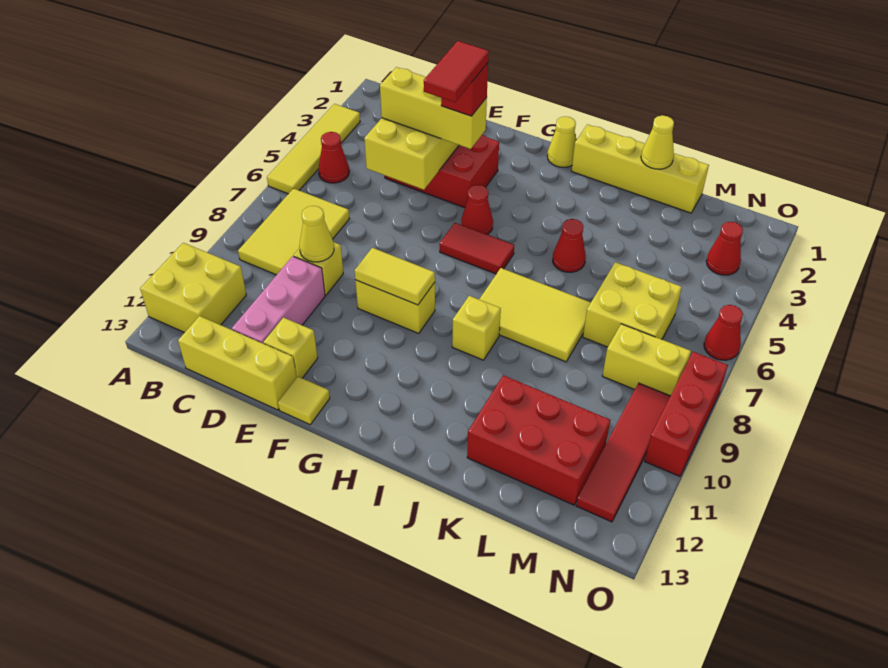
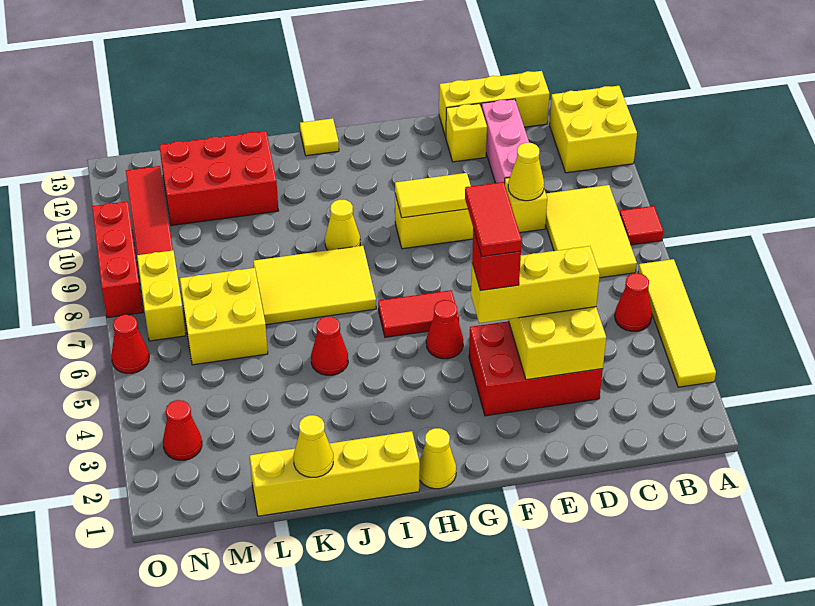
none -> red 1x1 tile [620,206,663,245]
yellow 1x1 tile [278,377,330,424] -> yellow 1x1 tile moved to [300,118,339,156]
yellow 1x1 brick [452,296,501,360] -> yellow 1x1 cone [325,200,360,250]
yellow 1x2 brick [602,324,691,396] -> yellow 1x2 brick turned to [137,250,186,341]

